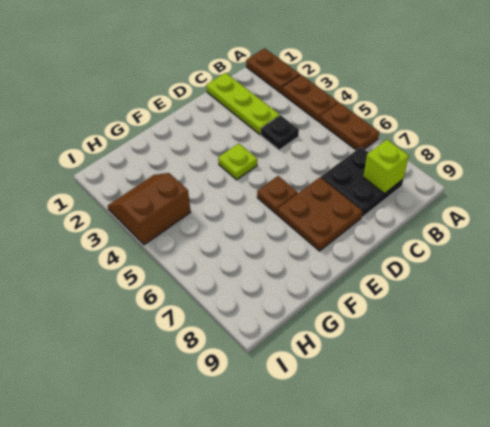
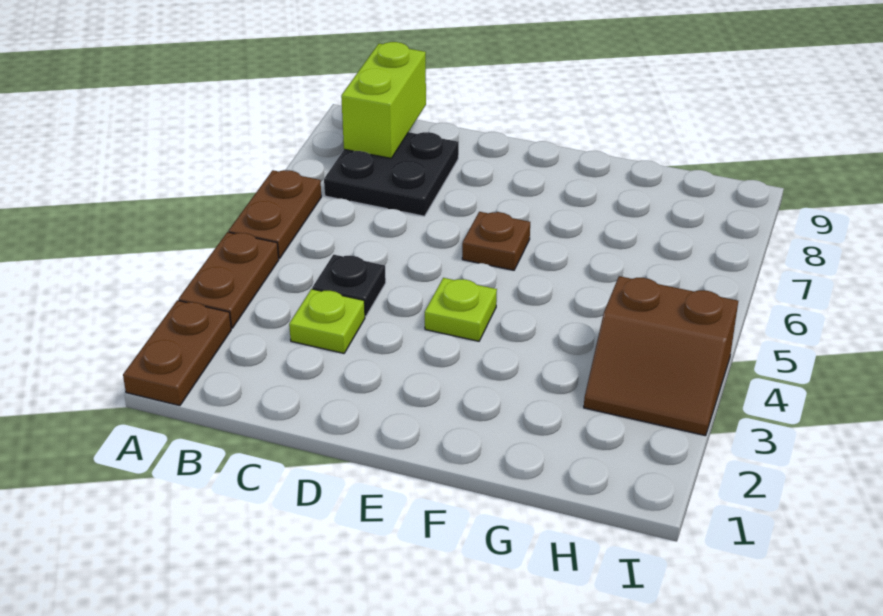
lime 1x1 brick [363,140,409,194] -> lime 1x2 brick [341,42,426,158]
lime 1x3 plate [206,73,279,135] -> lime 1x1 plate [289,289,365,353]
brown 2x2 plate [278,177,363,251] -> none

